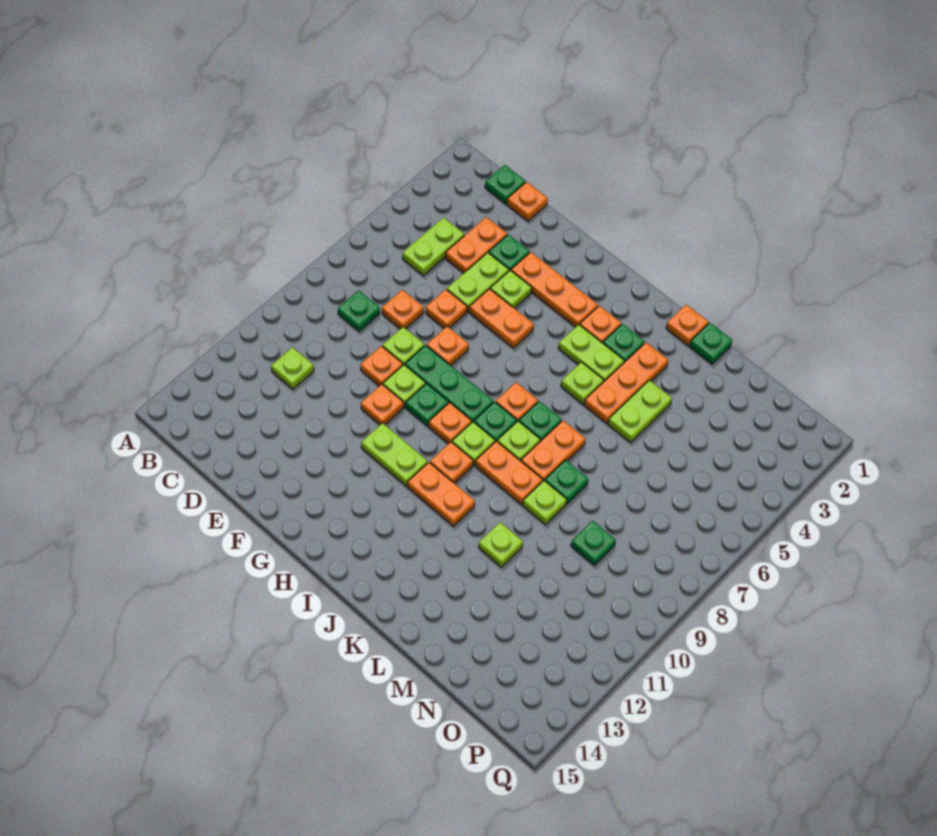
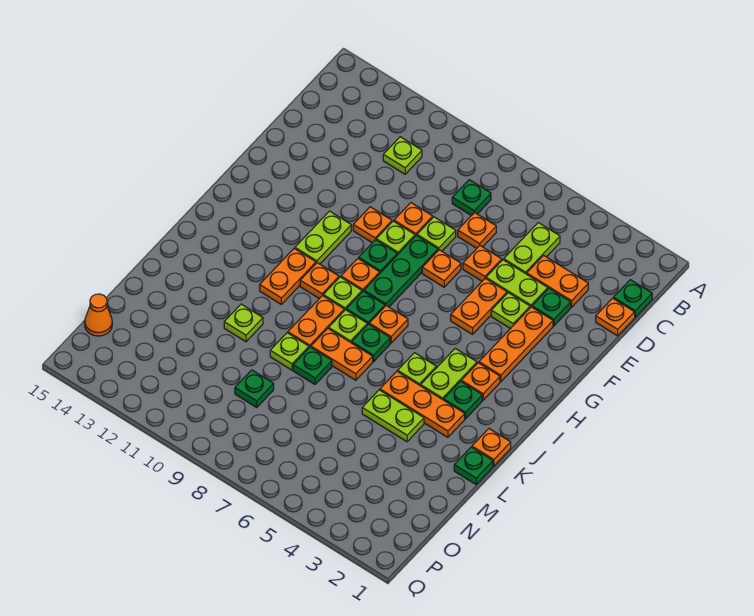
lime 1x2 plate [403,218,464,276] -> lime 1x2 plate turned to [504,223,560,274]
none -> orange 1x1 cone [85,294,112,336]

